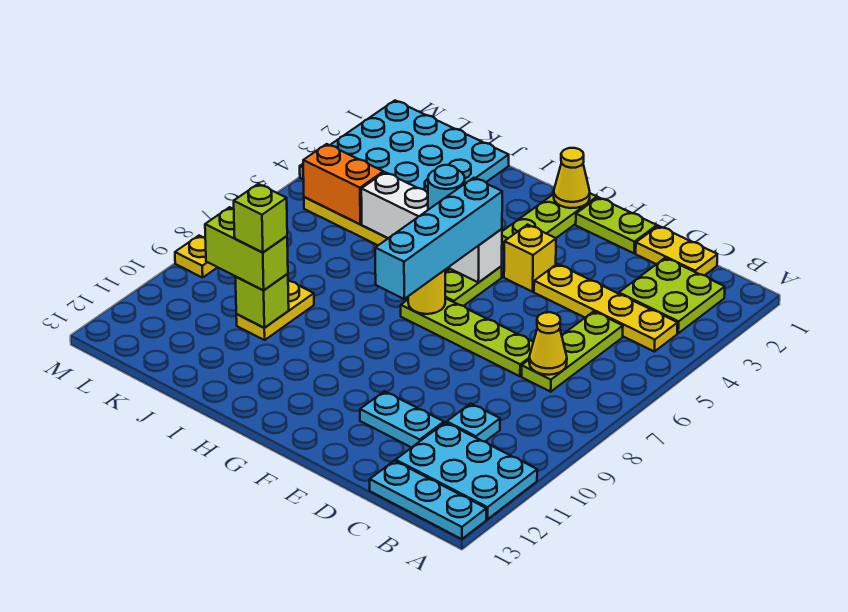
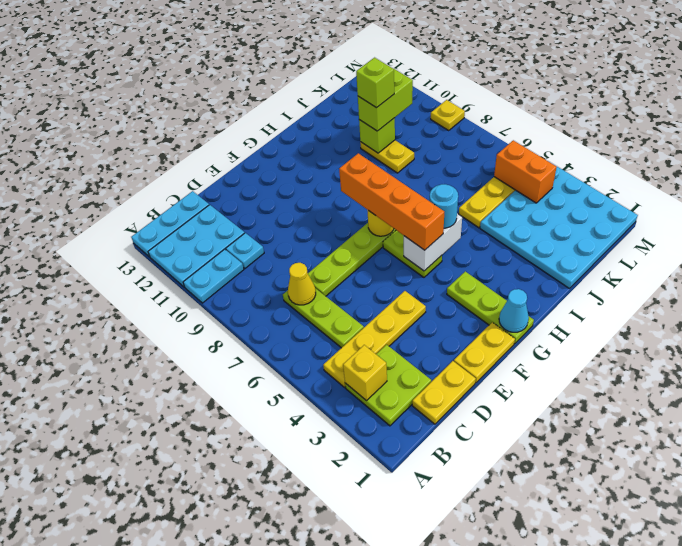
cyan 1x2 plate [360,391,444,448] -> cyan 1x2 plate moved to [183,249,244,303]
lime 1x2 plate [576,197,657,253] -> yellow 1x2 plate [454,322,515,383]
yellow 1x1 brick [504,225,556,292] -> yellow 1x1 brick moved to [343,345,387,401]
yellow 1x1 cone [554,148,590,208] -> cyan 1x1 cone [499,289,529,332]
white 1x4 brick [361,172,502,283] -> white 1x2 brick [404,214,462,271]
cyan 1x4 brick [375,178,502,299] -> orange 1x4 brick [339,153,444,250]
orange 1x2 brick [303,144,383,224] -> orange 1x2 brick turned to [494,140,557,203]

